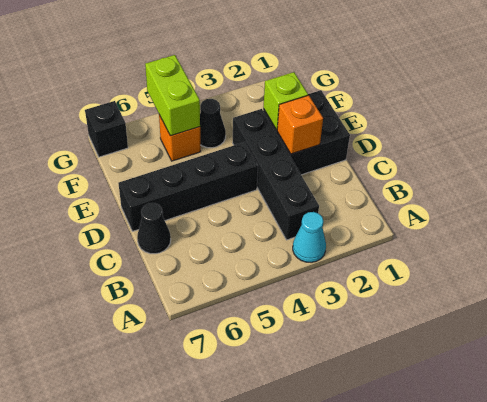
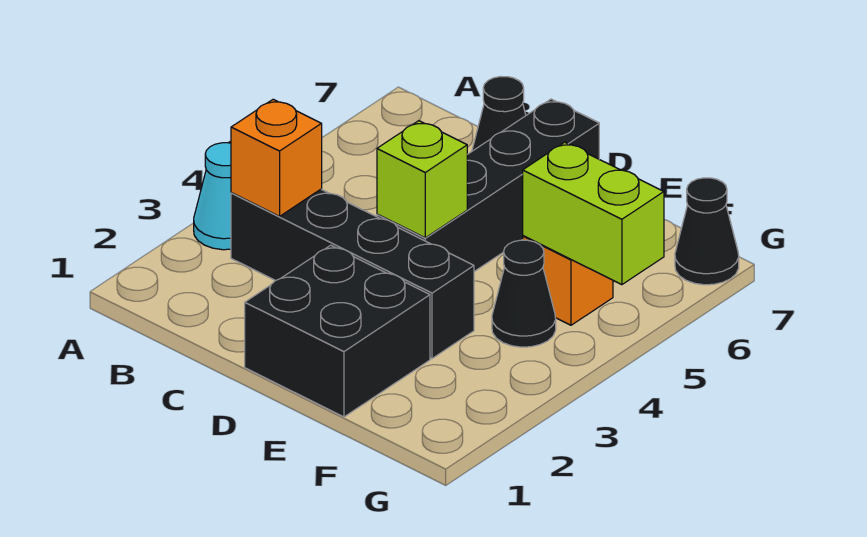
orange 1x1 brick [277,95,323,154] -> orange 1x1 brick moved to [231,99,322,216]
lime 1x1 brick [263,72,308,130] -> lime 1x1 brick moved to [377,121,467,238]
black 1x1 brick [85,101,128,157] -> black 1x1 cone [675,178,739,285]

